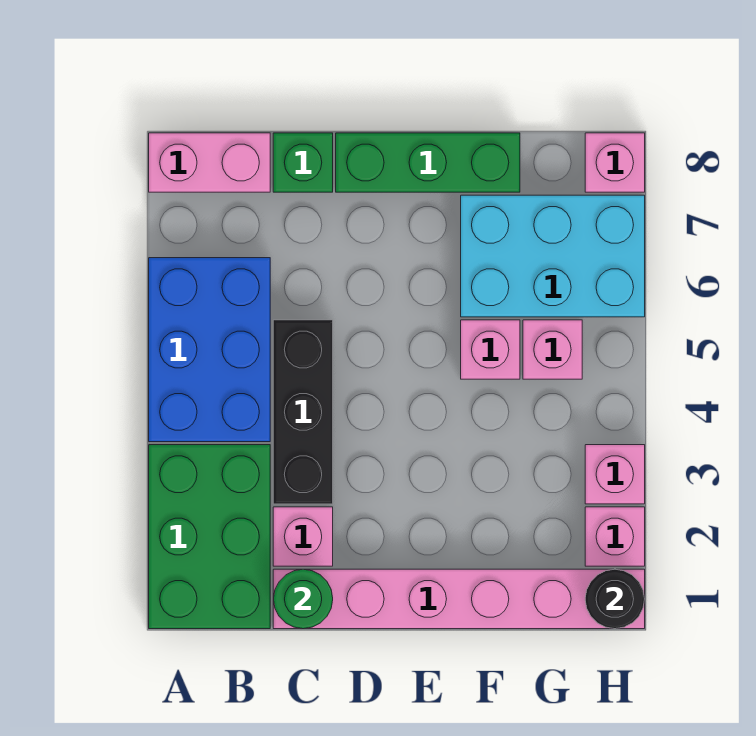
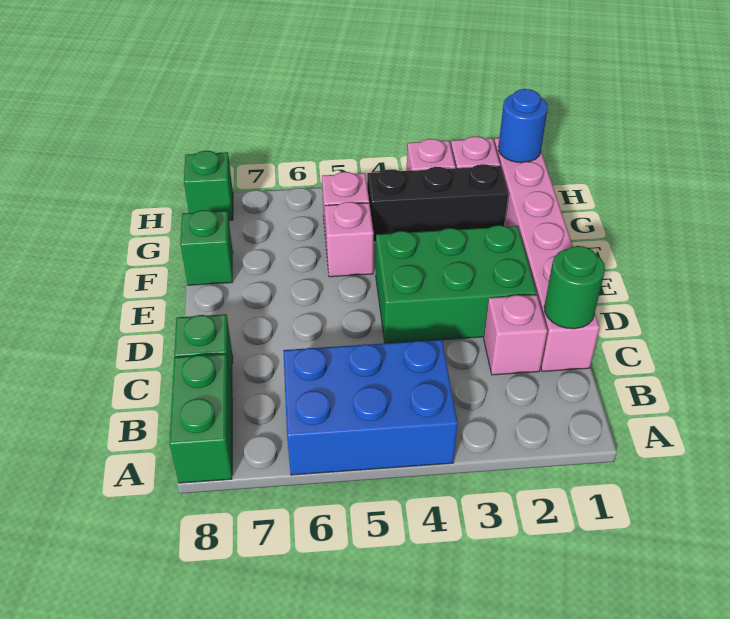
green 2x3 brick [149,445,270,629] -> green 2x3 brick moved to [376,225,537,343]
pink 1x2 brick [149,133,270,192] -> green 1x2 brick [169,354,232,483]
black 1x3 brick [273,320,333,504] -> black 1x3 brick moved to [367,164,508,242]
green 1x3 brick [336,133,520,192] -> green 1x1 brick [180,210,233,285]
cyan 2x3 brick [461,195,645,317] -> none
black 1x1 round brick [585,569,645,629] -> blue 1x1 round brick [498,89,548,163]
pink 1x1 brick [585,133,645,192] -> green 1x1 brick [184,151,233,221]

